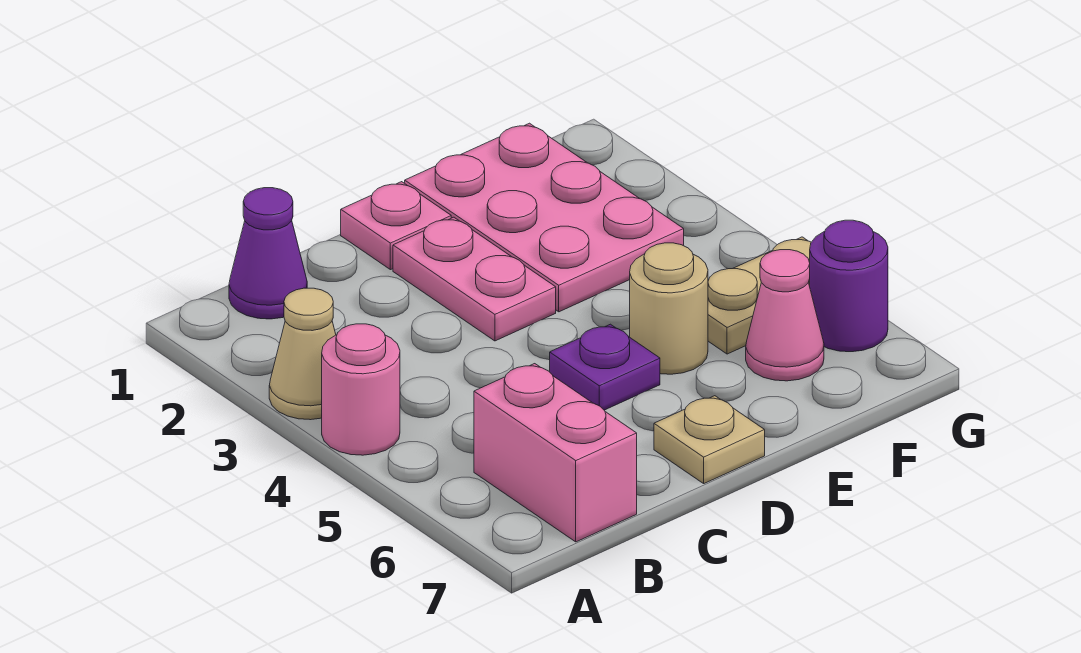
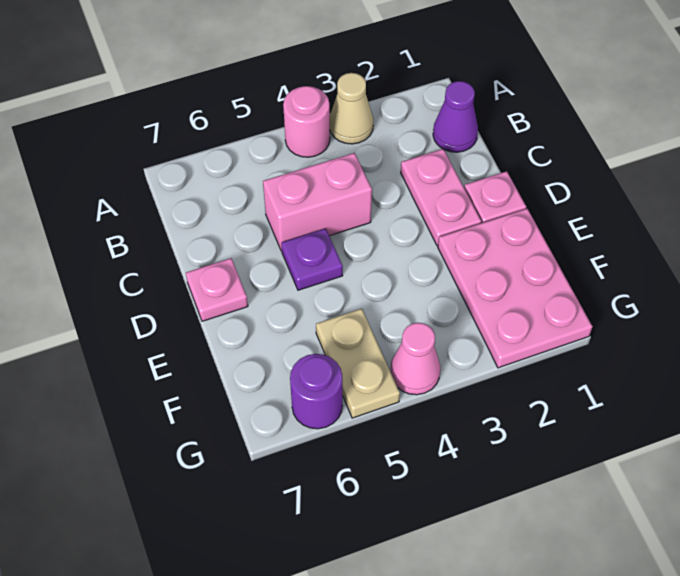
pink 1x2 brick [474,364,637,542] -> pink 1x2 brick moved to [263,153,372,251]
pink 1x2 plate [393,217,556,341] -> pink 1x2 plate turned to [401,149,481,245]
tan 1x1 plate [654,396,765,483] -> pink 1x1 plate [186,258,248,321]
pink 2x3 plate [405,123,684,312] -> pink 2x3 plate turned to [438,209,592,368]
tan 1x1 round brick [630,243,708,374] -> none
pink 1x1 cone [746,250,824,381] -> pink 1x1 cone moved to [390,323,440,395]

